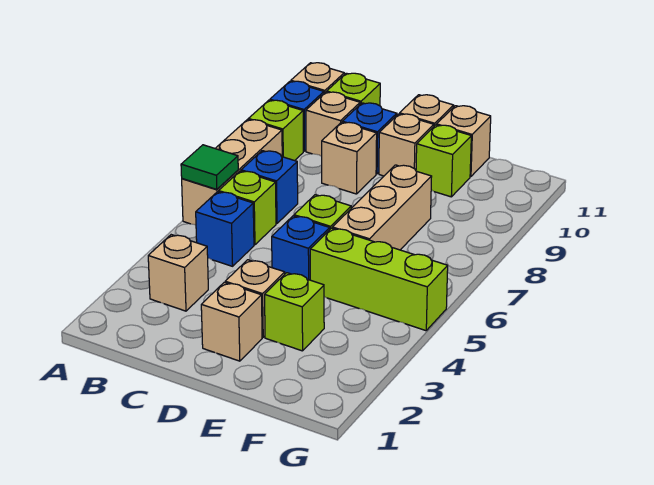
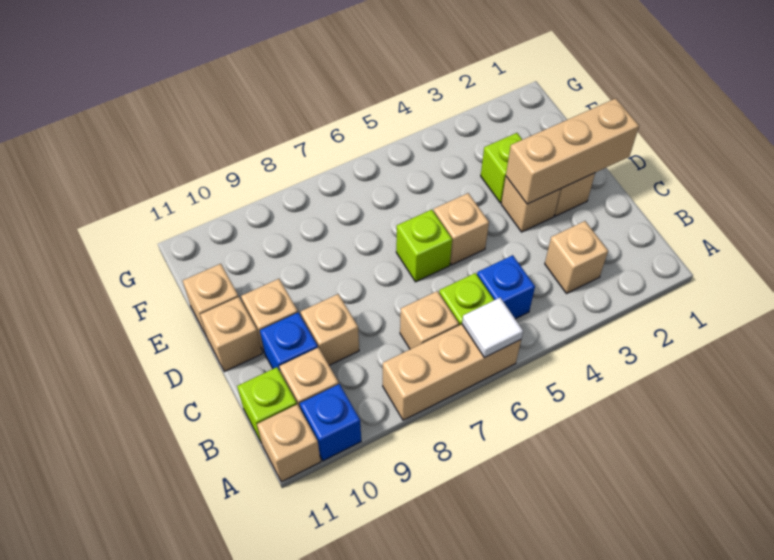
green 1x1 tile [181,145,238,189] -> white 1x1 tile [462,298,523,358]
lime 1x1 brick [248,100,303,161] -> none
blue 1x1 brick [241,151,298,224] -> tan 1x1 brick [400,291,459,349]
blue 1x1 brick [272,216,330,280] -> tan 1x1 brick [434,193,489,265]
lime 1x3 brick [310,228,448,331] -> none
tan 1x3 brick [333,165,432,250] -> tan 1x3 brick moved to [506,98,639,204]
lime 1x1 brick [416,125,471,197] -> none

